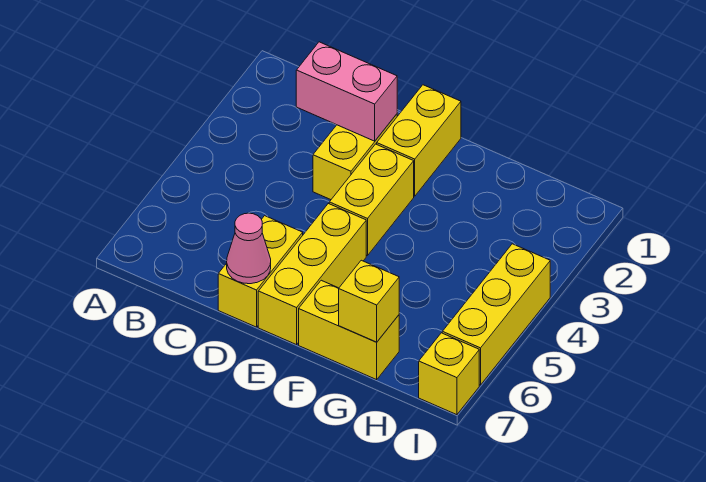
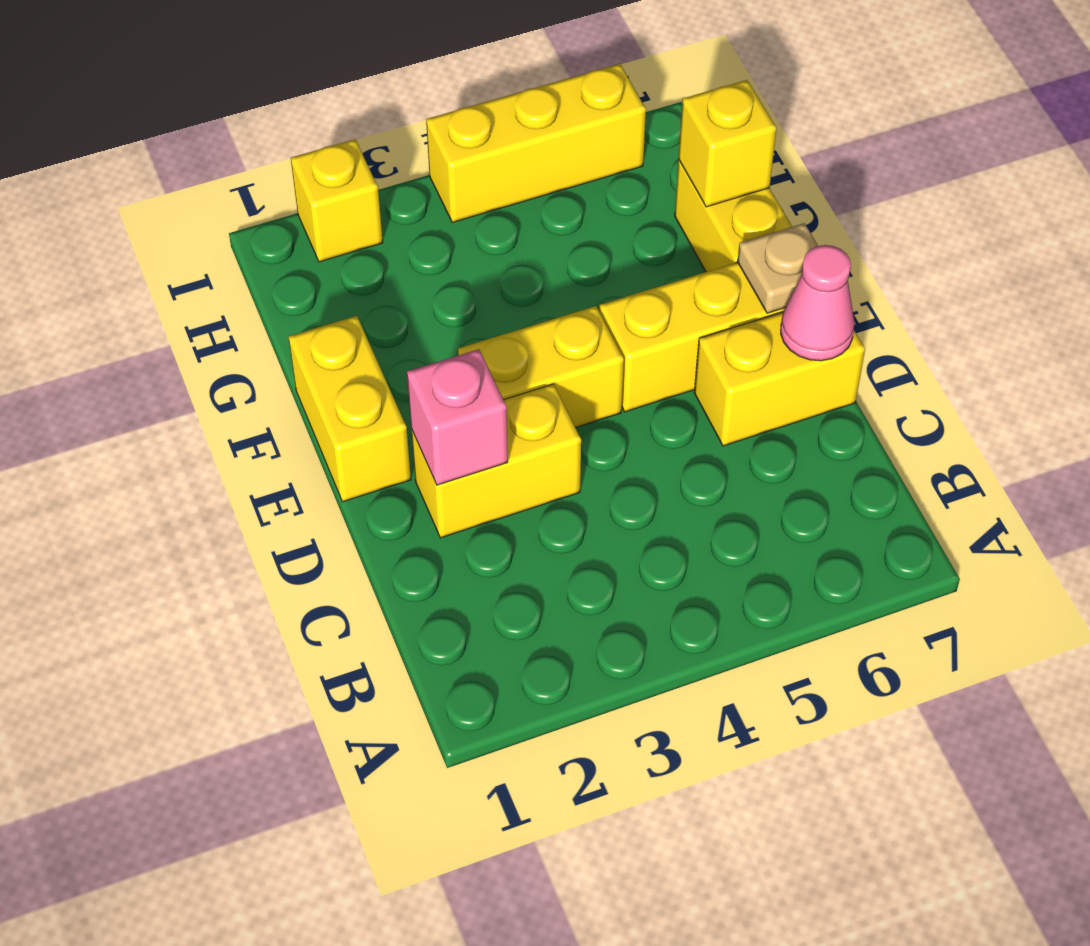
pink 1x2 brick [296,42,397,141] -> pink 1x1 brick [407,349,508,485]
yellow 1x2 brick [377,85,461,196] -> yellow 1x2 brick turned to [289,316,411,502]
none -> tan 1x1 plate [738,223,818,313]
yellow 1x1 brick [419,333,479,415] -> yellow 1x1 brick moved to [291,139,383,262]

